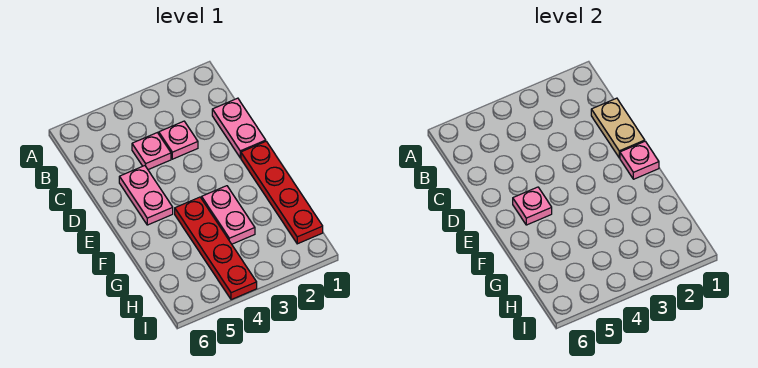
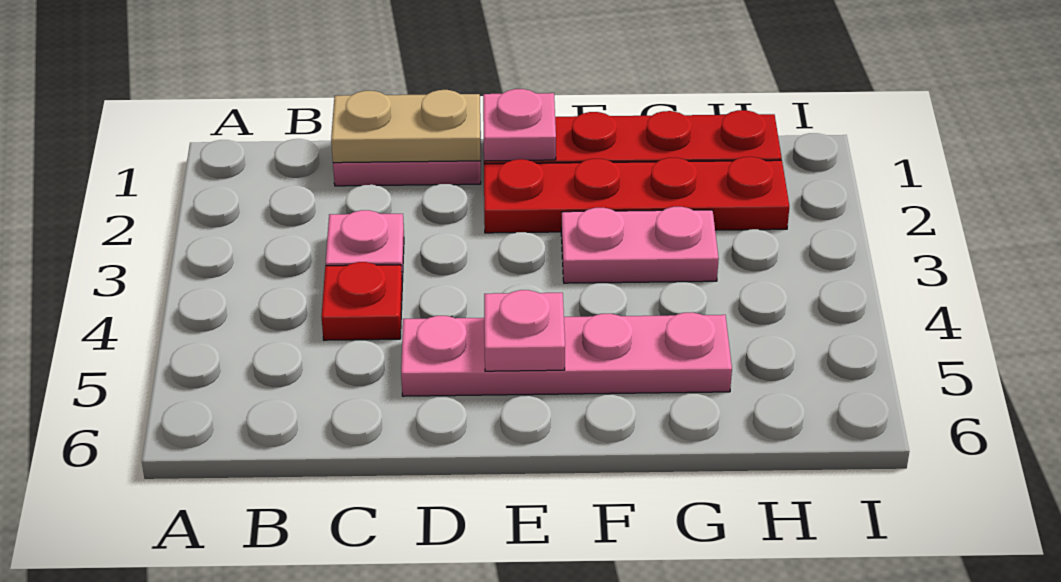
pink 1x1 plate [132,133,171,170] -> red 1x1 plate [322,262,402,340]
pink 1x2 plate [119,166,173,225] -> pink 1x4 plate [401,312,732,396]
red 1x4 plate [175,197,257,300] -> red 1x4 plate moved to [484,157,789,233]

